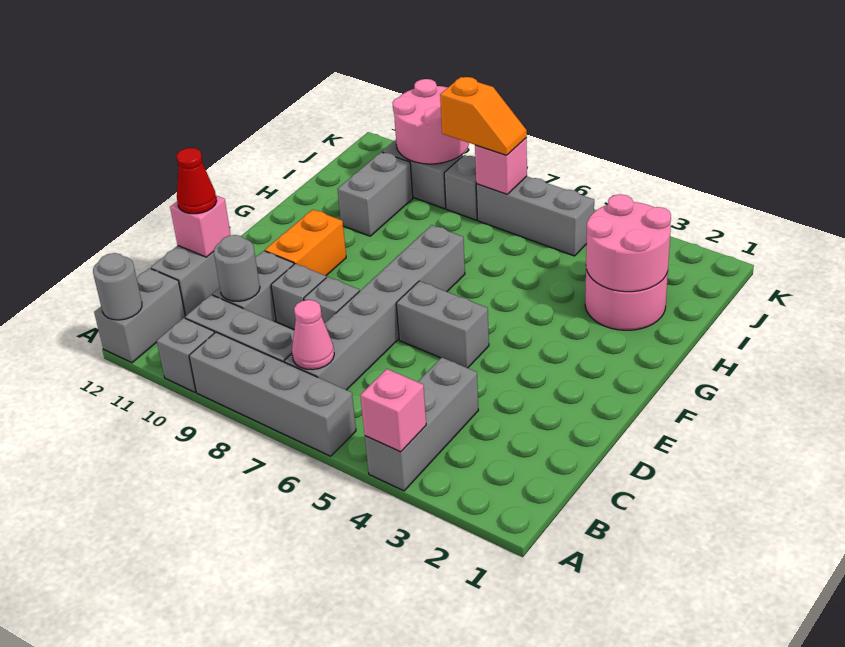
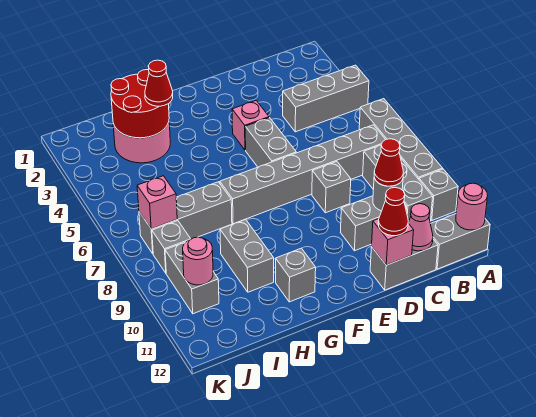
pink 1x1 brick [360,369,426,452] -> pink 1x1 brick moved to [232,101,269,150]
grey 1x1 round brick [93,253,142,320] -> pink 1x1 round brick [456,183,488,230]
pink 1x1 cone [292,300,334,370] -> pink 1x1 cone moved to [408,204,433,251]
none -> red 1x1 cone [374,139,403,186]
grey 1x1 brick [271,264,326,329] -> grey 1x1 brick moved to [276,248,316,302]
orange 1x2 brick [265,210,346,276] -> none
pink 2x2 round brick [586,194,671,292] -> red 2x2 round brick [111,70,169,138]
none -> red 1x1 cone [145,60,173,106]
grey 1x2 brick [337,152,413,236] -> grey 1x2 brick turned to [220,219,274,292]
grey 1x3 brick [476,176,594,256] -> grey 1x3 brick turned to [139,182,232,254]
orange 1x2 slope [440,77,527,155] -> none
pink 2x2 round brick [392,79,469,164] -> pink 1x1 round brick [183,237,213,285]

